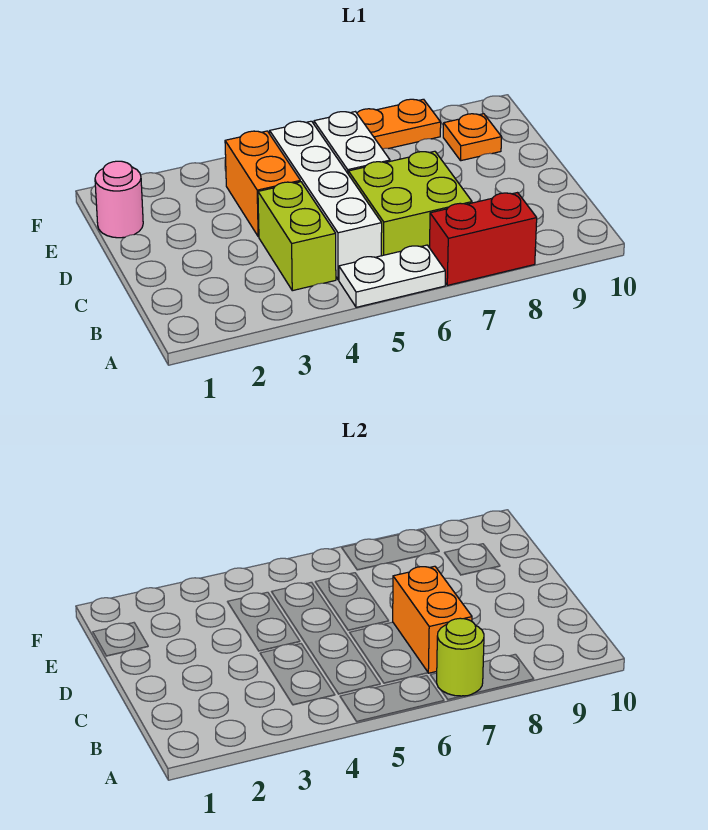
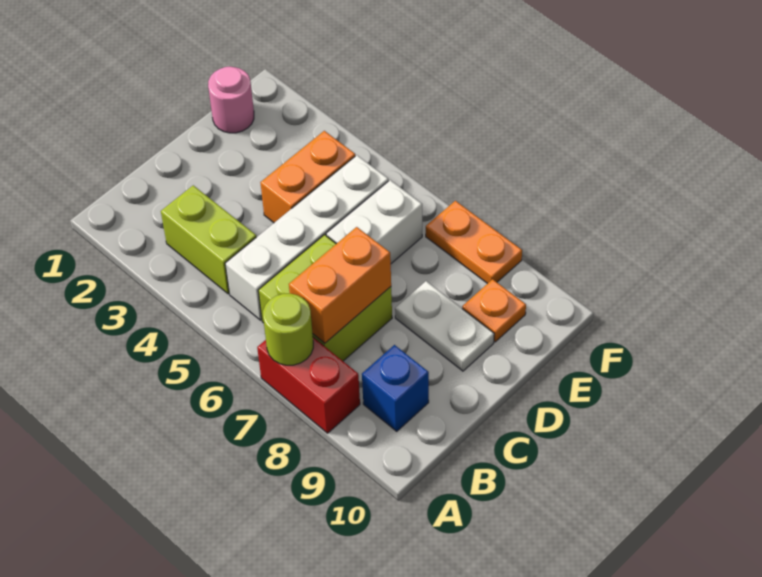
white 1x2 plate [339,245,445,307] -> white 1x2 plate moved to [395,281,494,371]
lime 1x2 brick [258,182,336,291] -> lime 1x2 brick turned to [161,185,256,294]
none -> blue 1x1 brick [362,345,429,431]

